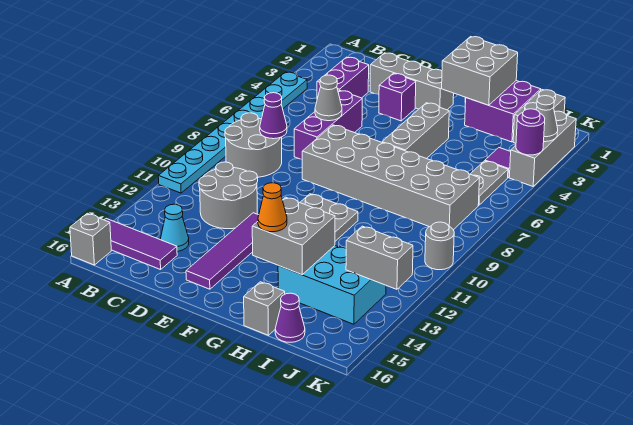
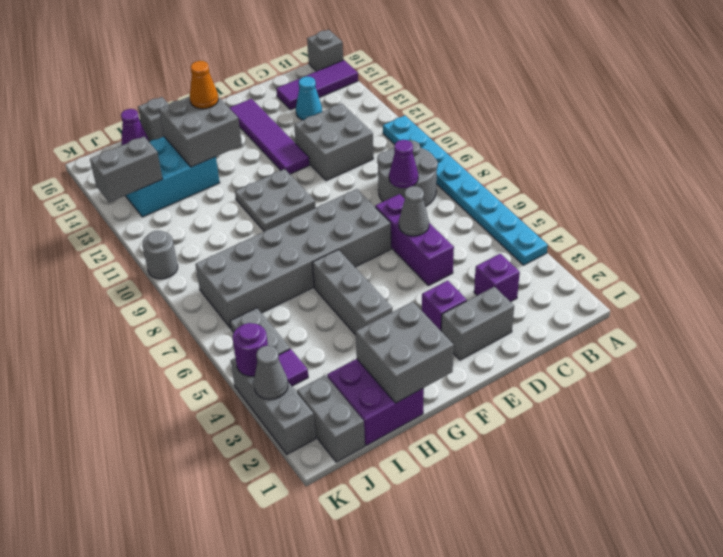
purple 1x2 brick [317,57,369,99] -> purple 1x1 brick [474,254,520,302]
grey 2x2 round brick [199,162,258,229] -> grey 2x2 brick [294,104,373,181]
grey 1x3 brick [370,53,454,110] -> grey 1x2 brick [441,287,514,360]

